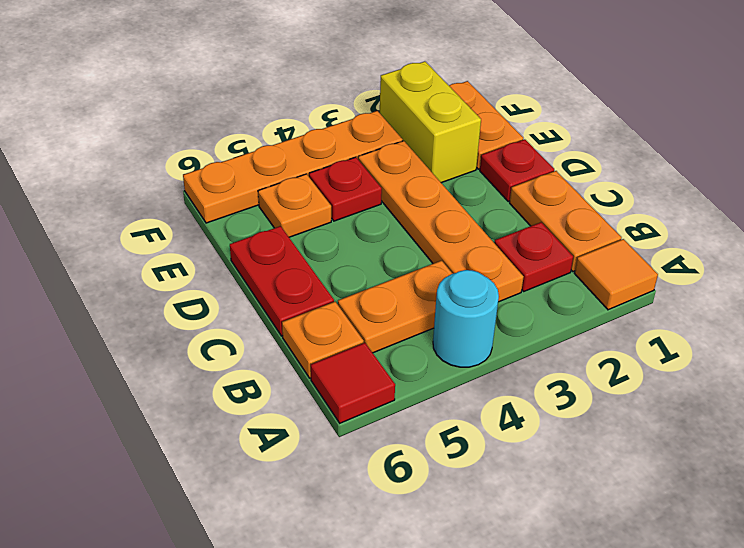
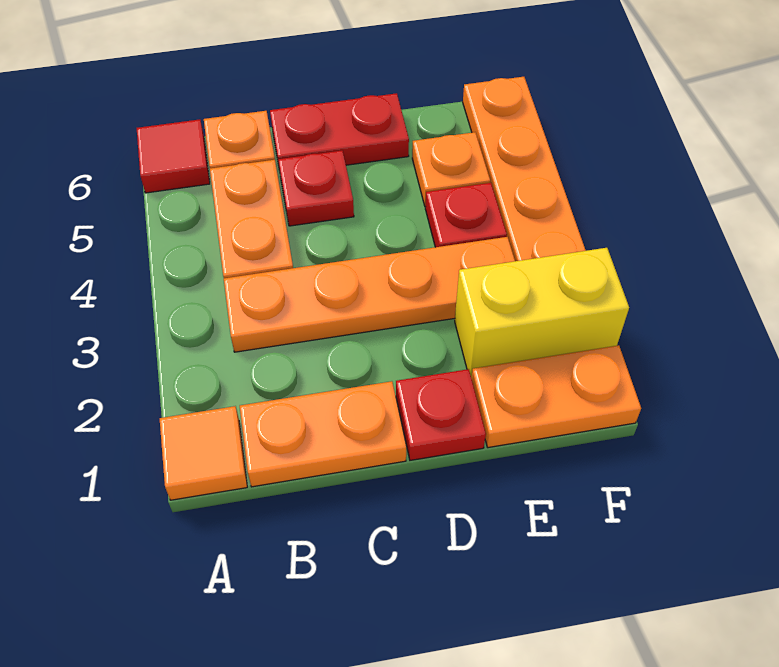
cyan 1x1 round brick [433,270,499,367] -> none
red 1x1 plate [494,222,573,291] -> red 1x1 plate moved to [278,150,354,226]

